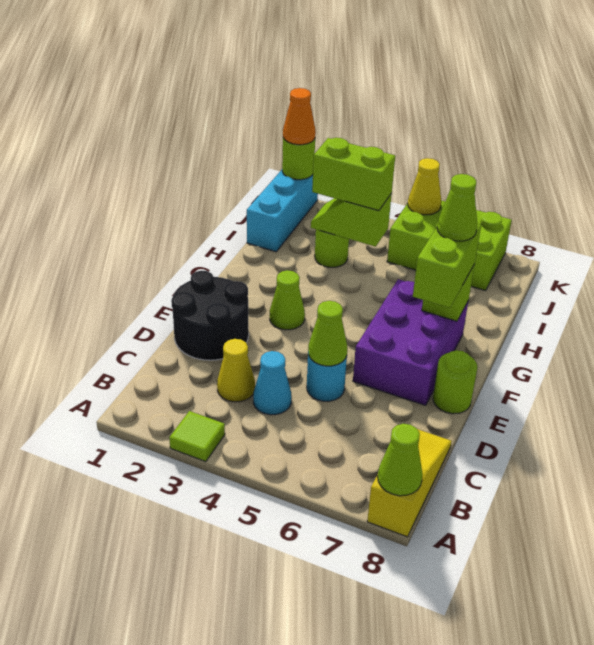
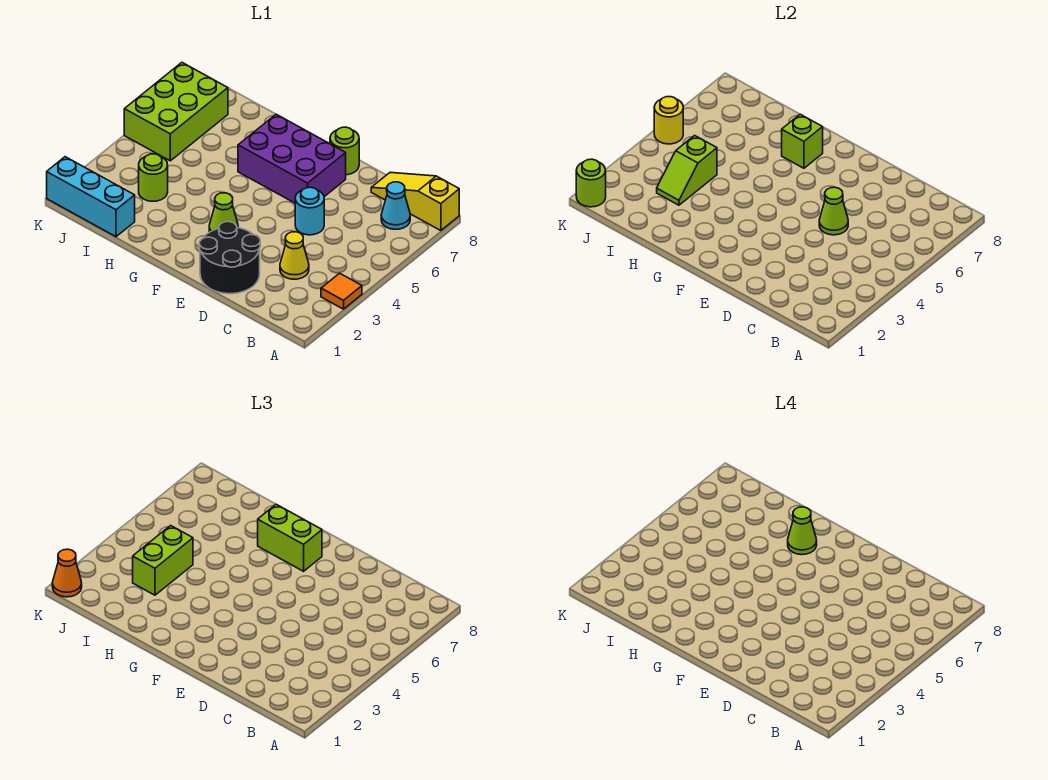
lime 1x1 tile [169,411,225,462] -> orange 1x1 tile [321,273,362,309]
lime 1x1 cone [378,424,423,496] -> none
cyan 1x1 cone [253,351,292,415] -> cyan 1x1 cone moved to [381,182,410,229]
yellow 1x1 cone [408,158,441,215] -> yellow 1x1 round brick [654,97,683,144]

